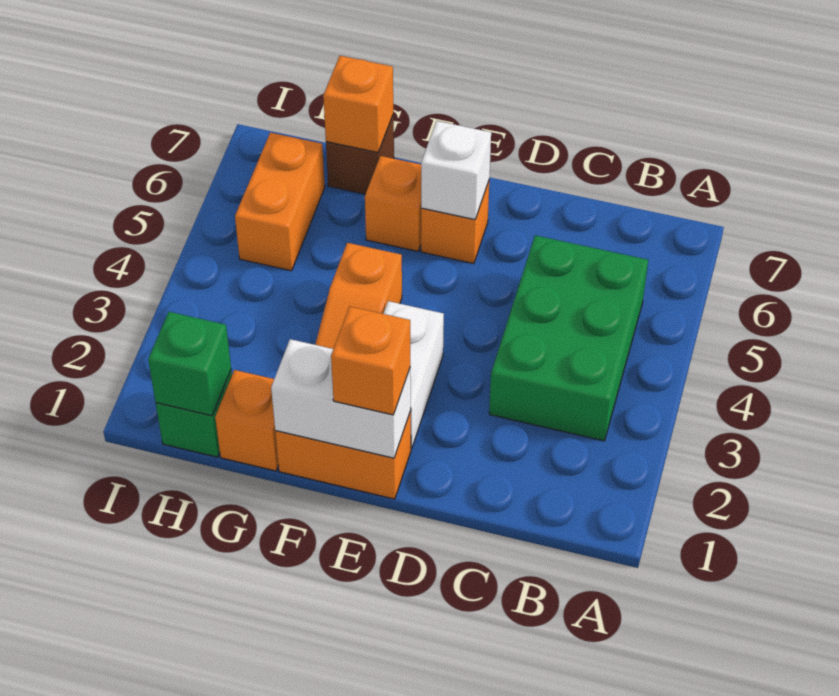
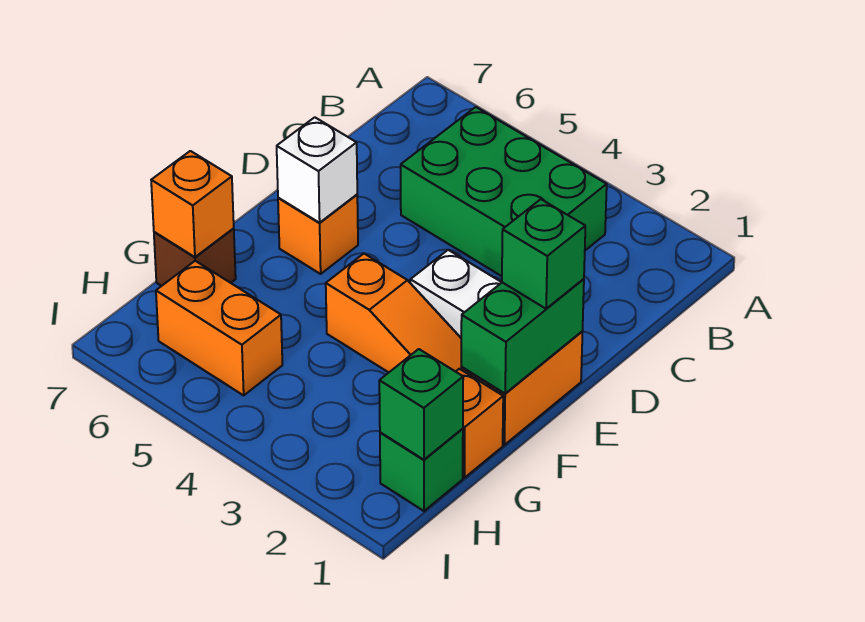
white 1x2 brick [271,339,411,458] -> green 1x2 brick [461,279,584,394]
orange 1x1 brick [331,307,410,415] -> green 1x1 brick [502,199,585,309]
orange 1x1 brick [365,156,422,251] -> none

